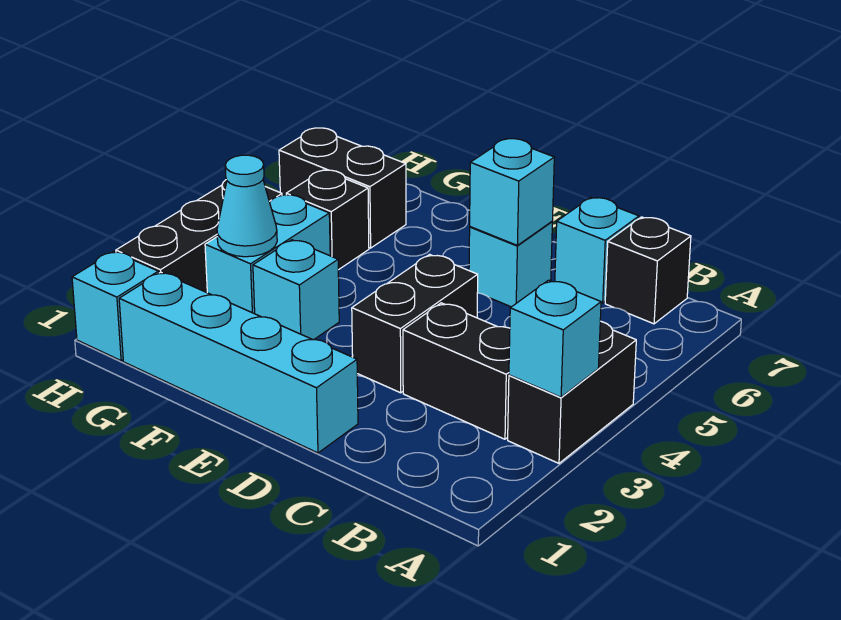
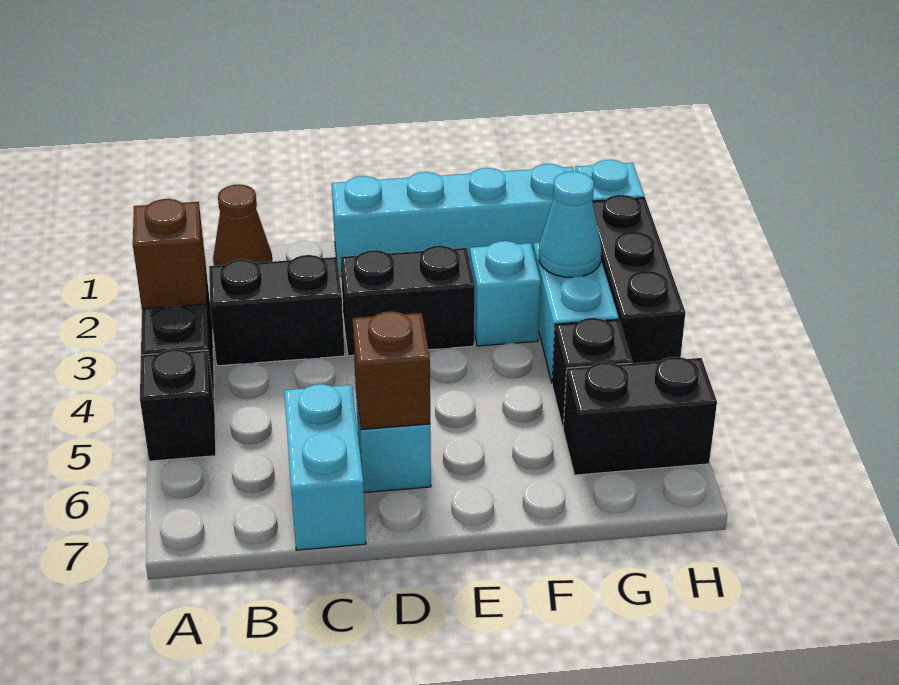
cyan 1x1 brick [509,280,601,397] -> brown 1x1 brick [133,199,207,309]
none -> brown 1x1 cone [213,184,272,266]
black 1x1 brick [605,217,691,324] -> black 1x1 brick moved to [140,349,216,461]
cyan 1x1 brick [555,197,639,303] -> cyan 1x2 brick [284,384,366,550]
black 1x2 brick [352,254,478,393] -> black 1x2 brick turned to [340,246,475,356]
cyan 1x1 brick [470,139,554,245] -> brown 1x1 brick [353,311,430,430]

